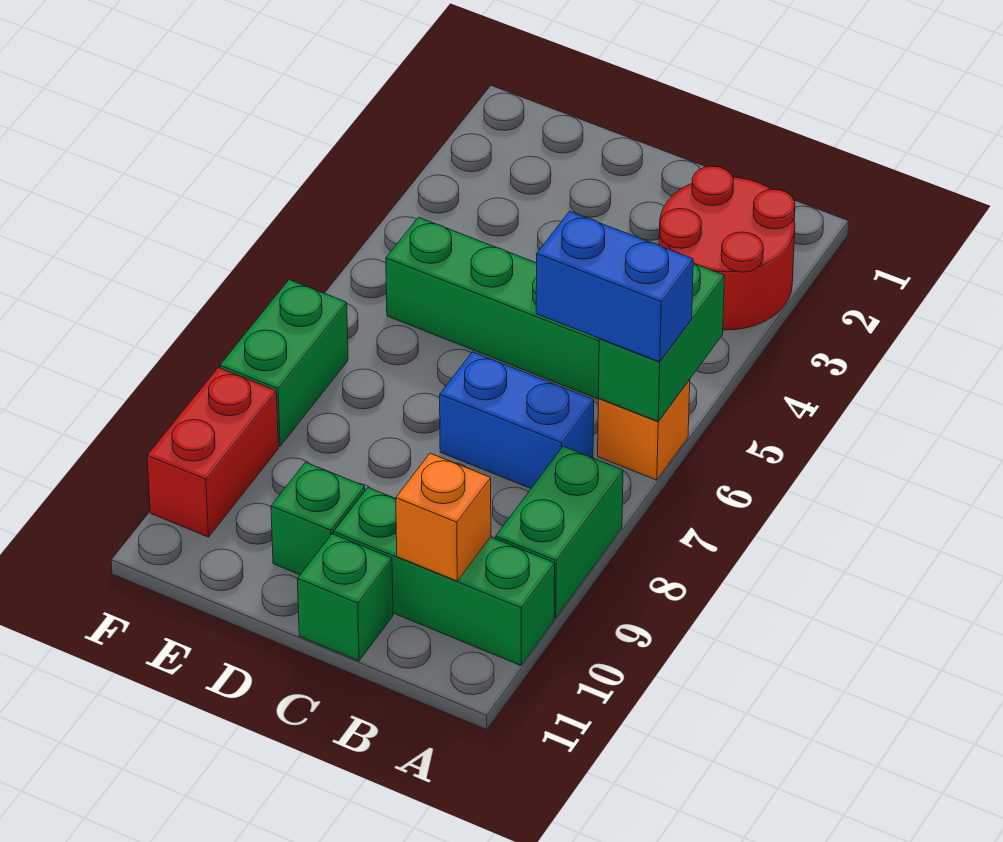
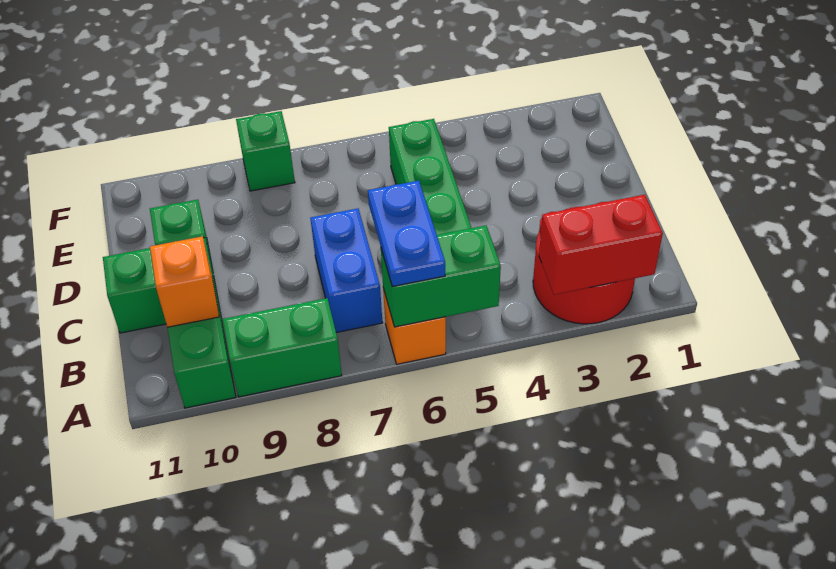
blue 1x2 brick [536,212,693,362] -> blue 1x2 plate [368,181,445,287]
green 1x2 brick [220,280,348,446] -> green 1x1 brick [236,111,295,191]
red 1x2 brick [147,368,278,537] -> red 1x2 brick moved to [539,195,663,295]

